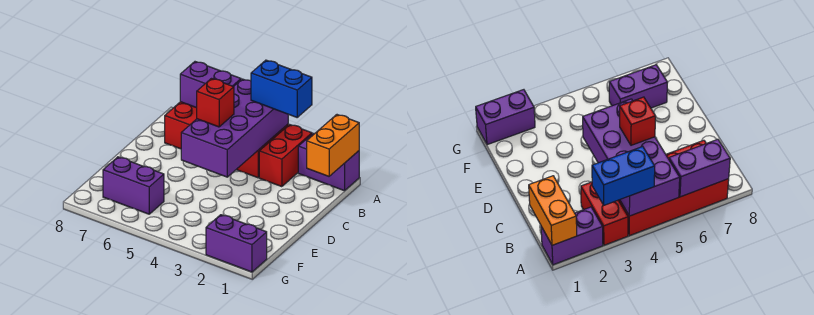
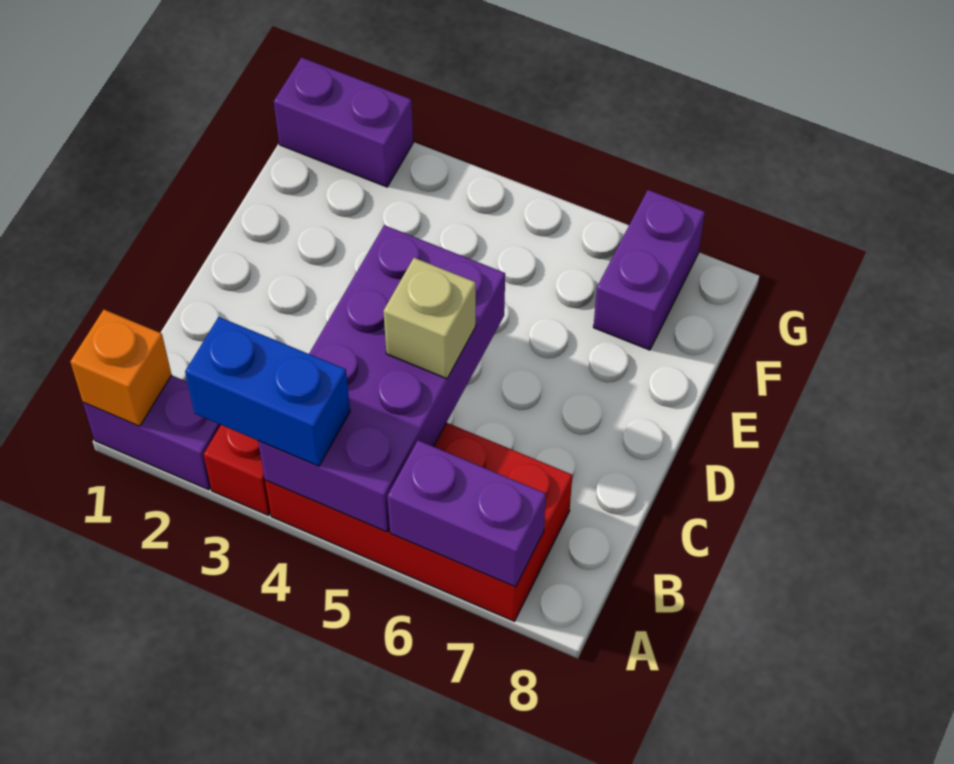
orange 1x2 brick [307,115,359,176] -> orange 1x1 brick [70,310,172,426]
red 1x1 brick [197,79,234,127] -> tan 1x1 brick [384,258,476,379]
purple 1x2 brick [103,157,164,214] -> purple 1x2 brick turned to [593,190,705,350]

